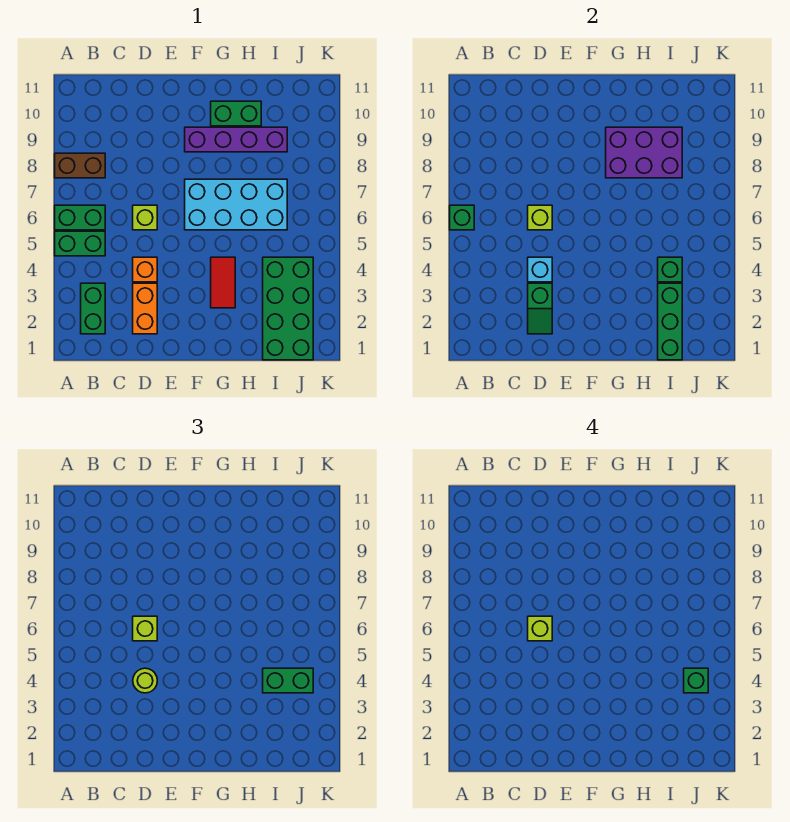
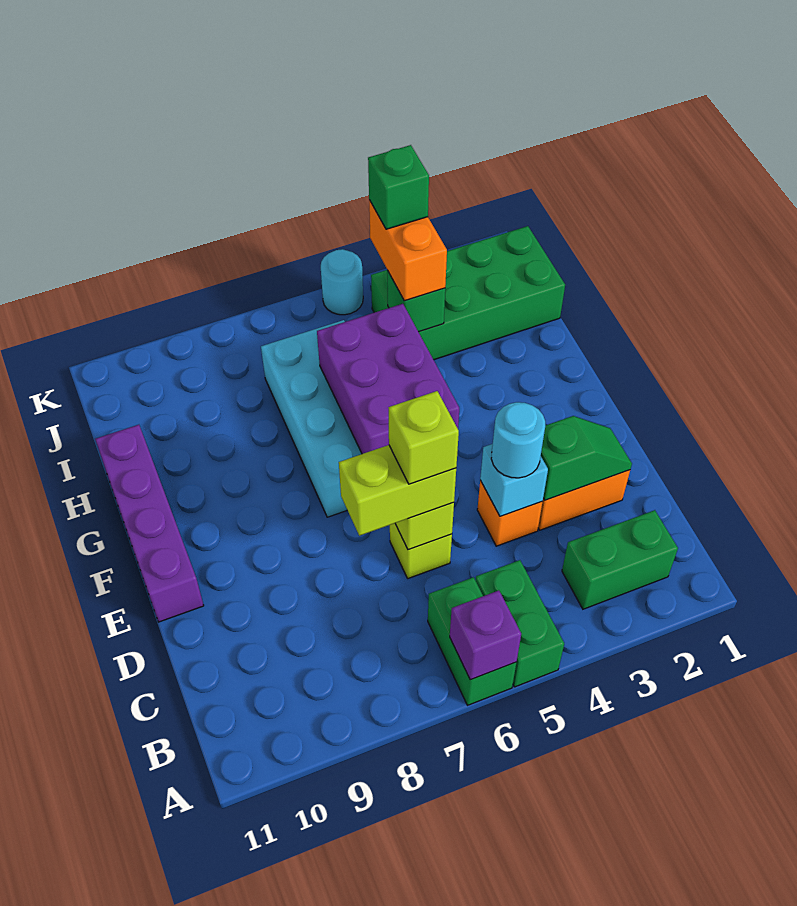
green 1x1 brick [450,205,474,230] -> purple 1x1 brick [450,590,521,680]
brown 1x2 brick [55,153,105,178] -> none
lime 1x1 round brick [133,668,157,693] -> cyan 1x1 round brick [491,402,545,478]
lime 1x1 brick [133,616,157,641] -> lime 1x2 brick [339,445,456,536]
purple 1x4 brick [185,127,287,152] -> purple 1x4 brick moved to [95,425,204,622]
red 1x2 tile [211,257,235,308] -> none
purple 2x3 brick [606,127,682,178] -> purple 2x3 brick moved to [317,304,459,454]
green 1x2 brick [211,101,261,126] -> none
green 1x3 brick [658,283,682,360] -> none
green 1x2 brick [263,668,313,693] -> orange 1x2 brick [369,200,447,301]
none -> cyan 1x1 round brick [321,249,363,315]

